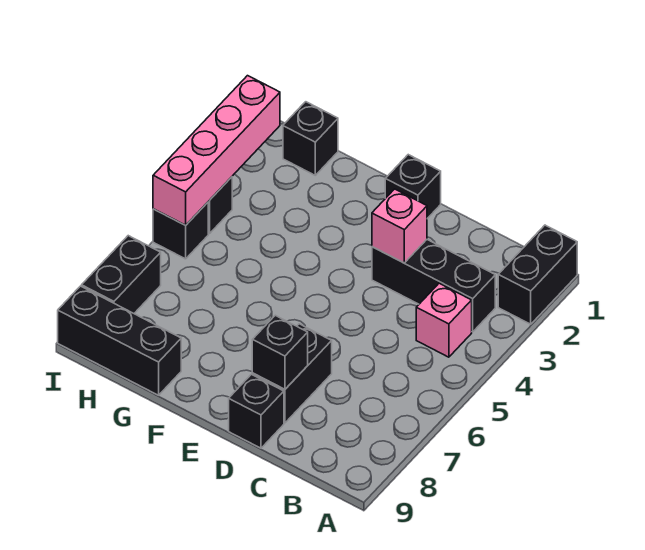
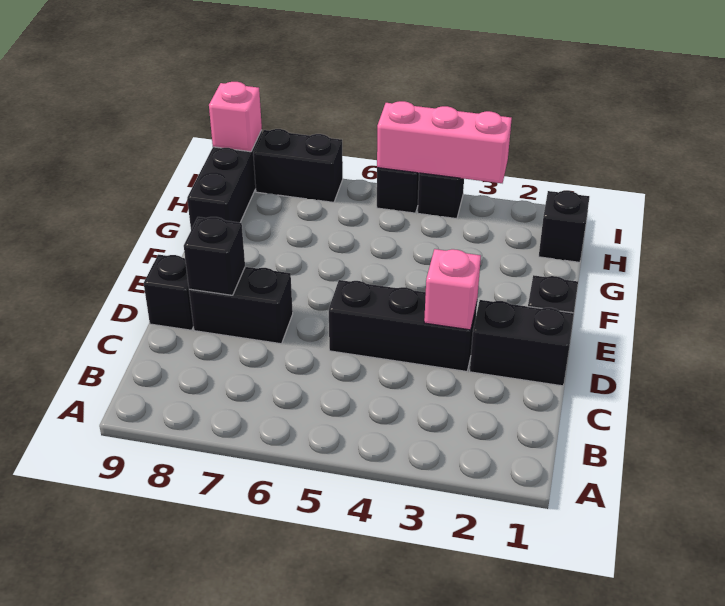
black 1x2 brick [498,225,577,324] -> black 1x2 brick moved to [470,300,574,386]
black 1x3 brick [372,240,495,332] -> black 1x3 brick turned to [329,280,477,371]
pink 1x1 brick [416,283,472,357] -> pink 1x1 brick moved to [209,82,262,152]
pink 1x4 brick [153,76,280,225] -> pink 1x3 brick [377,101,512,183]

